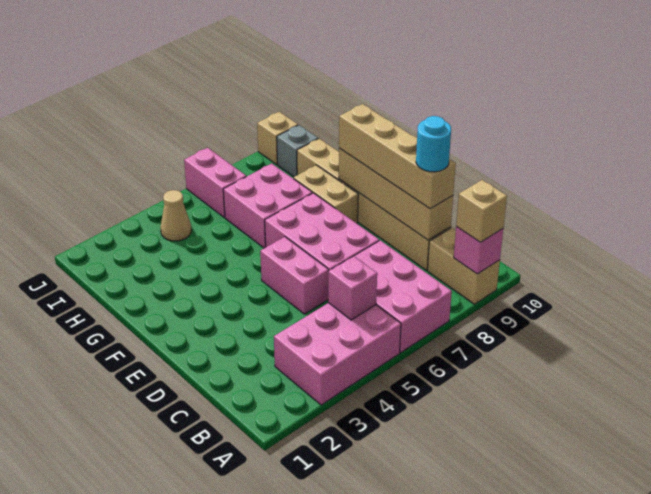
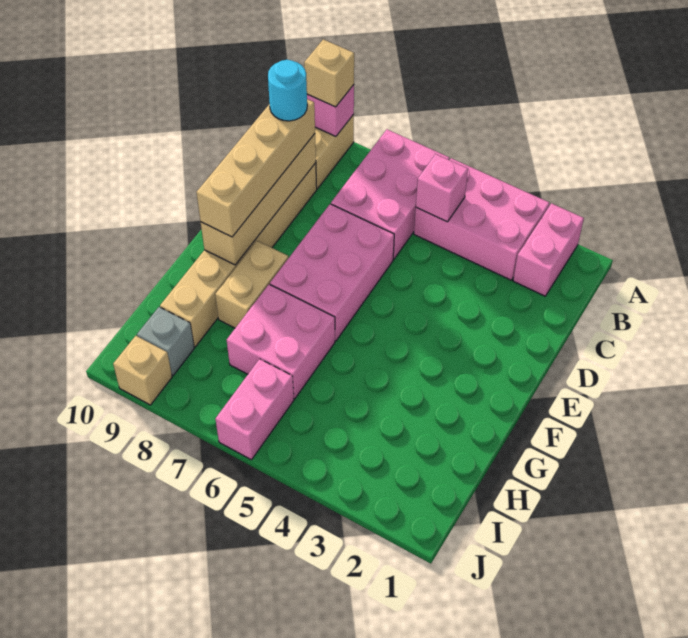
pink 1x2 brick [260,237,329,314] -> pink 1x2 brick moved to [513,203,584,296]
tan 1x1 cone [160,190,192,241] -> none

